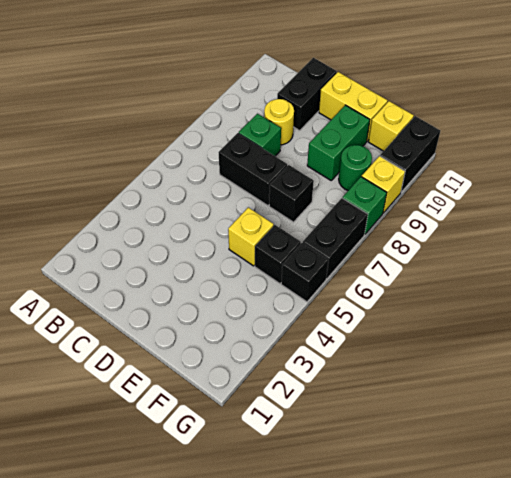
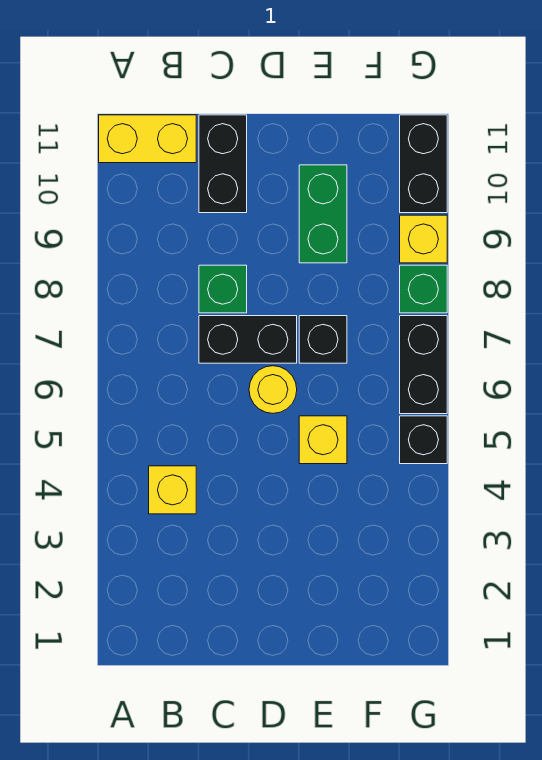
yellow 1x1 round brick [264,99,294,145] -> yellow 1x1 round brick moved to [249,366,297,413]
yellow 1x2 brick [319,72,388,141] -> yellow 1x2 brick moved to [99,115,196,163]
black 1x1 brick [255,225,301,284] -> none
green 1x1 round brick [339,145,372,190] -> none
yellow 1x1 brick [369,101,414,151] -> yellow 1x1 brick moved to [149,466,196,514]

